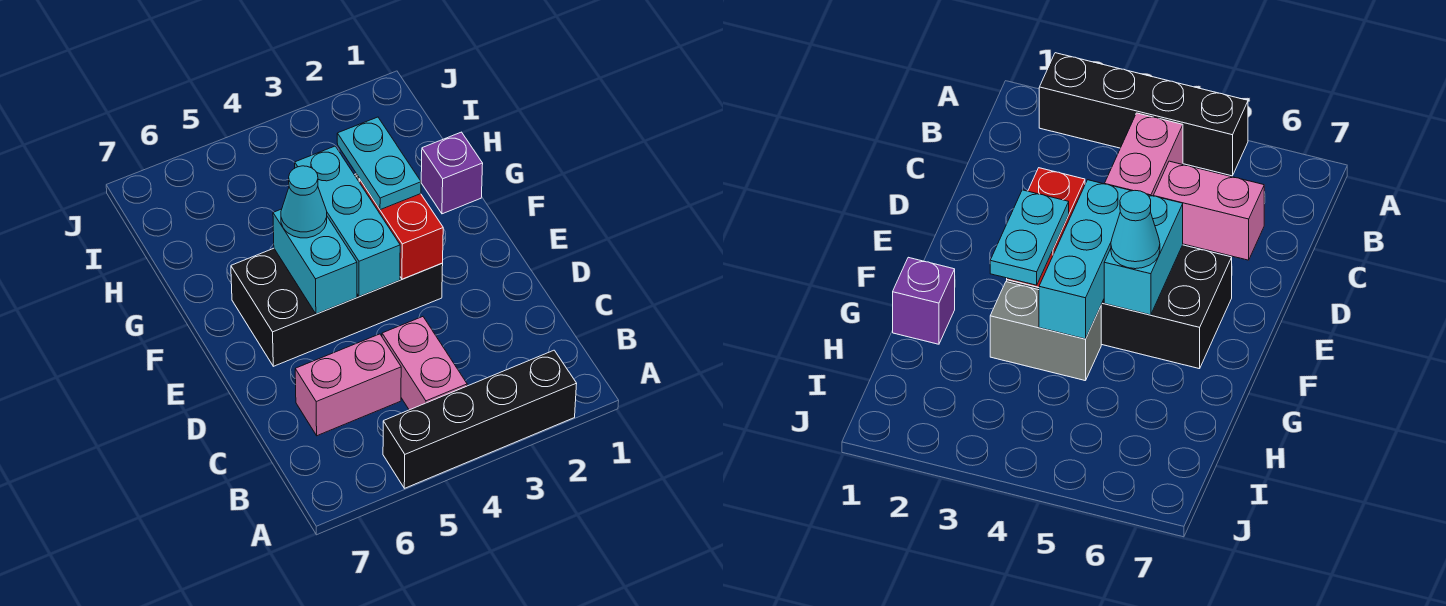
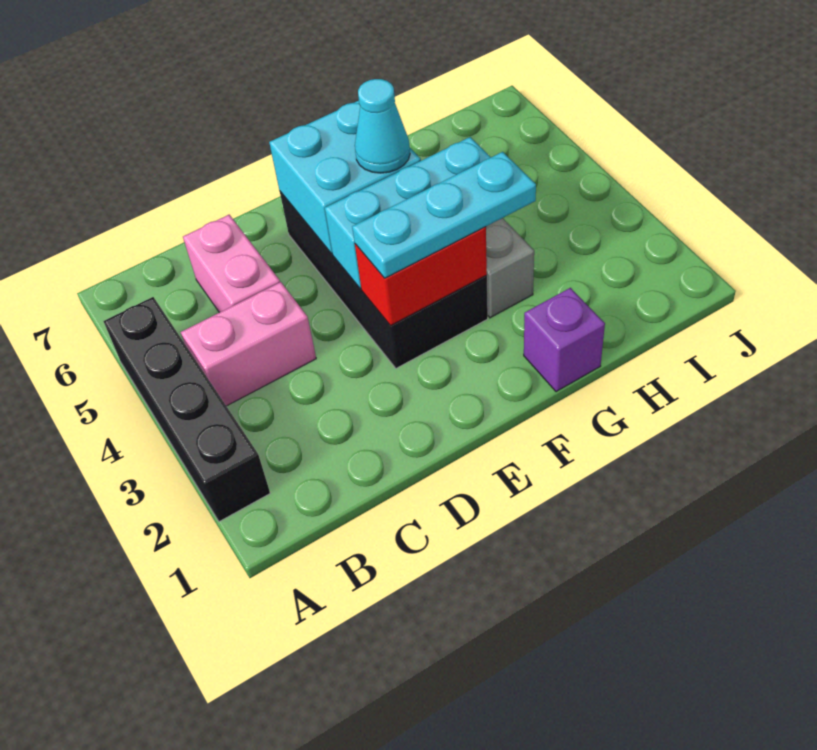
cyan 1x2 brick [273,209,357,314] -> cyan 2x2 brick [269,101,421,254]
cyan 1x2 plate [337,117,421,210] -> cyan 1x3 plate [352,152,536,278]

